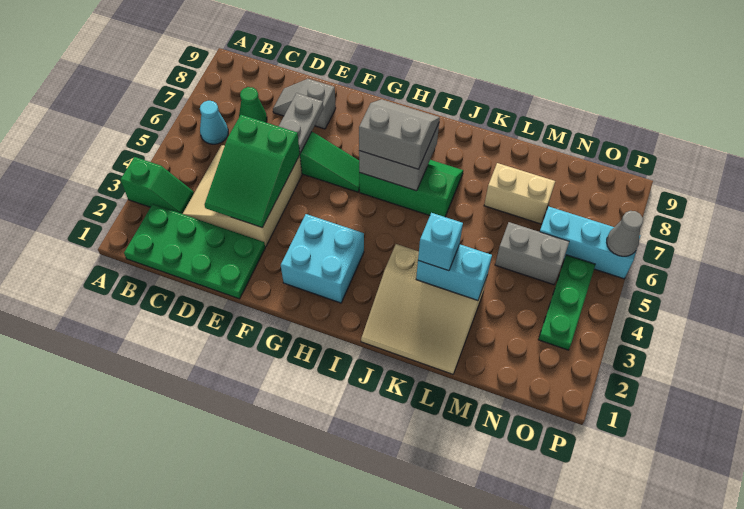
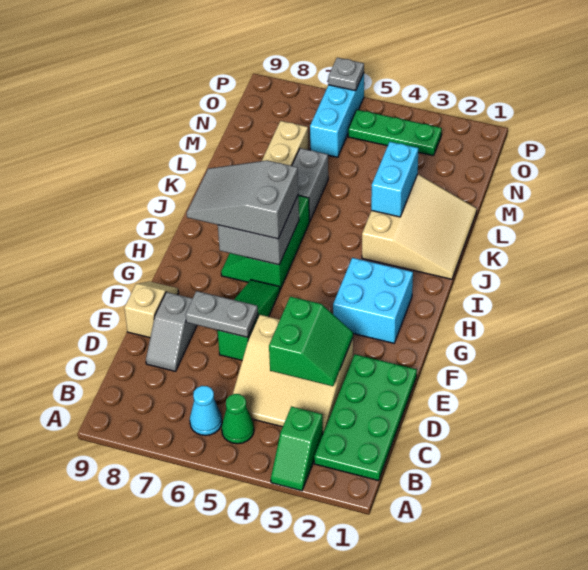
green 1x2 slope [120,157,194,214] -> green 1x2 slope turned to [271,406,323,491]
green 1x1 cone [239,87,267,122] -> green 1x1 cone moved to [222,394,254,444]
green 2x3 slope [205,115,300,227] -> green 2x2 slope [269,297,353,386]
none -> tan 1x2 slope [124,281,179,338]
grey 2x2 slope [359,99,440,169] -> grey 2x3 slope [187,160,298,239]
cyan 1x1 brick [418,213,463,271] -> none
grey 1x2 brick [495,222,569,285] -> grey 1x2 brick moved to [292,148,328,222]
grey 1x1 cone [607,211,643,256] -> grey 1x1 plate [328,58,364,91]

